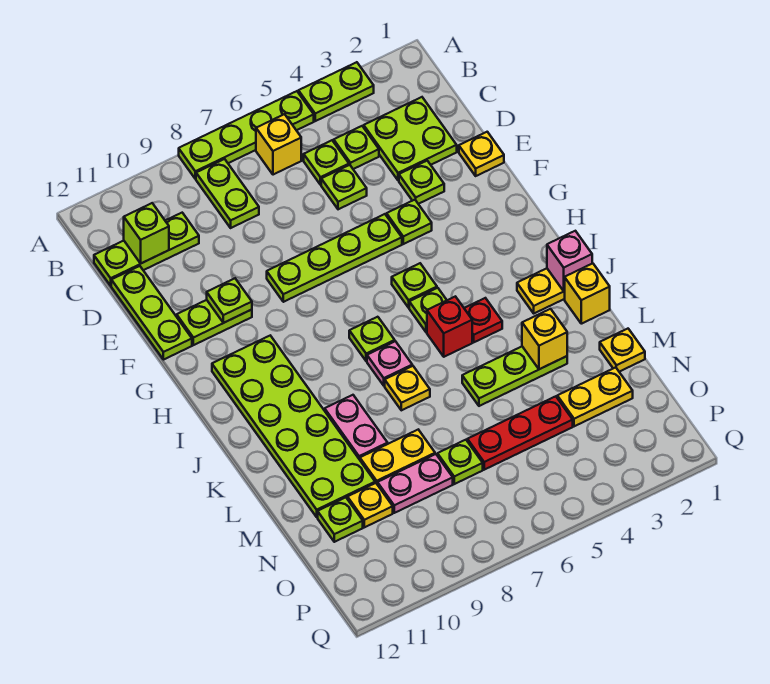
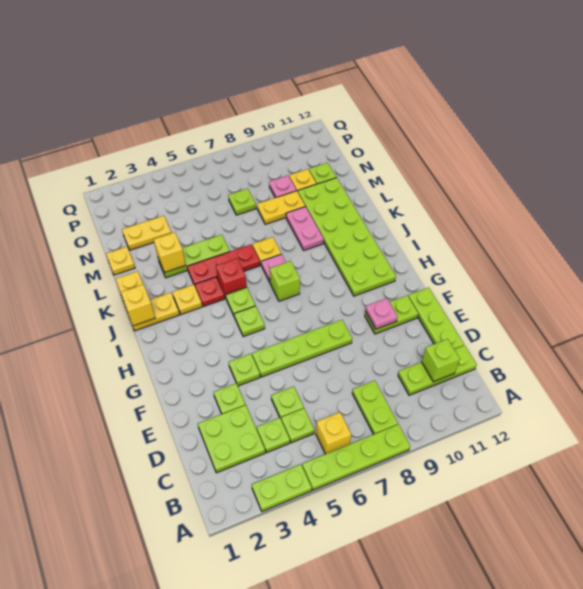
yellow 1x1 plate [459,132,504,176] -> yellow 1x1 plate moved to [172,285,202,314]
lime 1x1 plate [207,278,252,323] -> pink 1x1 plate [365,298,398,329]
lime 1x1 plate [349,317,395,361] -> lime 1x1 brick [270,261,300,301]
pink 1x1 brick [547,231,592,291] -> yellow 1x1 brick [121,284,155,326]
red 1x3 plate [467,396,573,470] -> red 1x3 plate moved to [187,244,260,288]
pink 1x2 plate [377,454,453,513] -> pink 1x1 plate [269,176,296,198]

